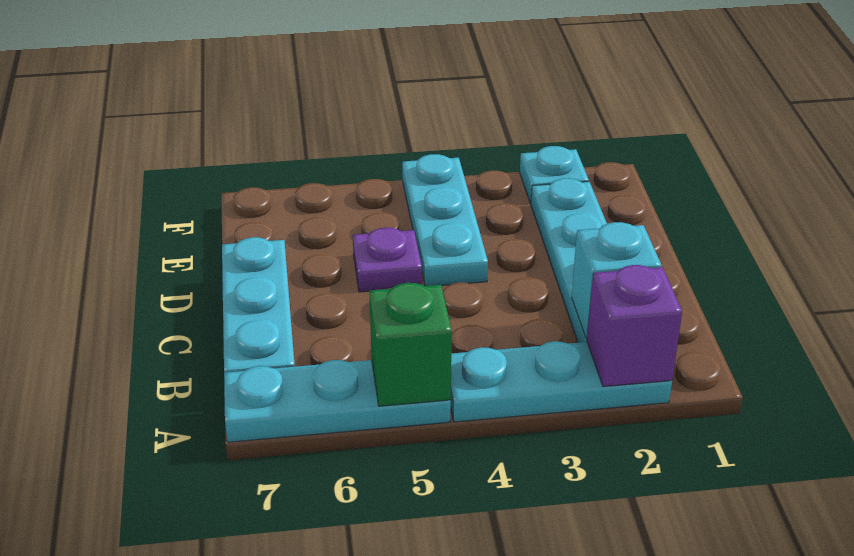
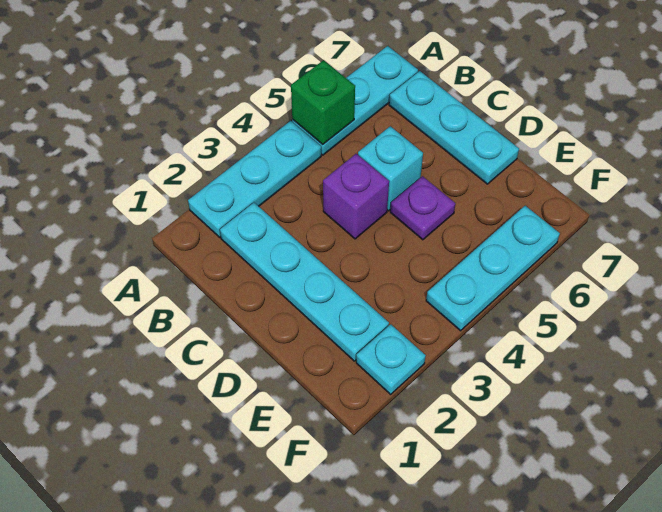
purple 1x1 brick [587,265,682,387] -> purple 1x1 brick moved to [323,154,389,239]
cyan 1x1 brick [572,222,662,339] -> cyan 1x1 brick moved to [358,126,423,211]
cyan 1x3 plate [402,154,488,286] -> cyan 1x3 plate turned to [426,206,560,331]

